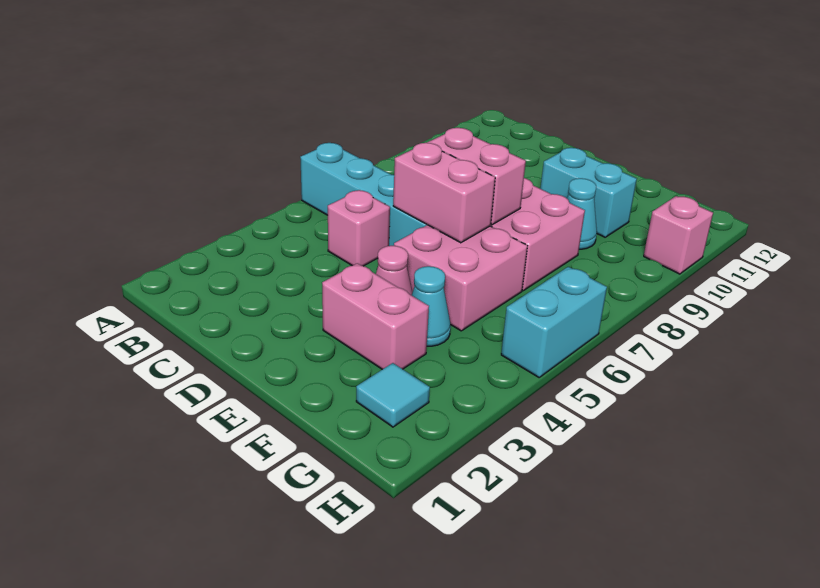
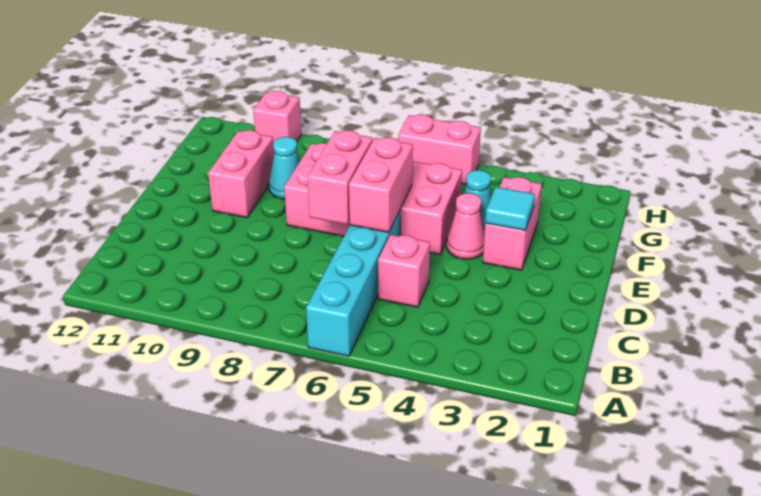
cyan 1x2 brick [540,148,637,237] -> pink 1x2 brick [208,130,274,218]
cyan 1x1 tile [356,363,430,427] -> cyan 1x1 tile moved to [485,187,535,230]
cyan 1x2 brick [501,267,607,377] -> pink 1x2 brick [398,115,481,184]

